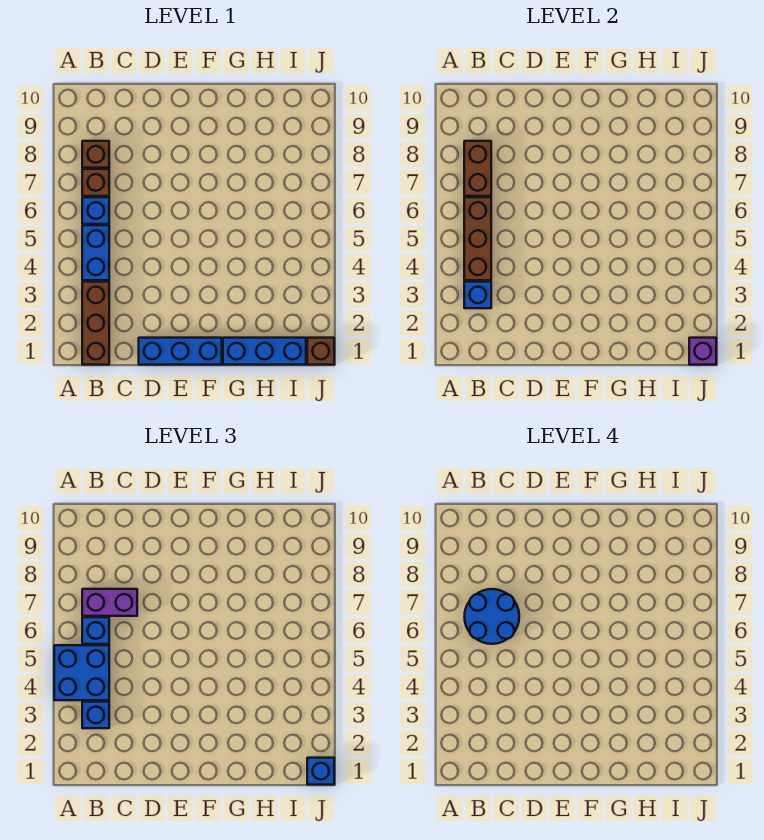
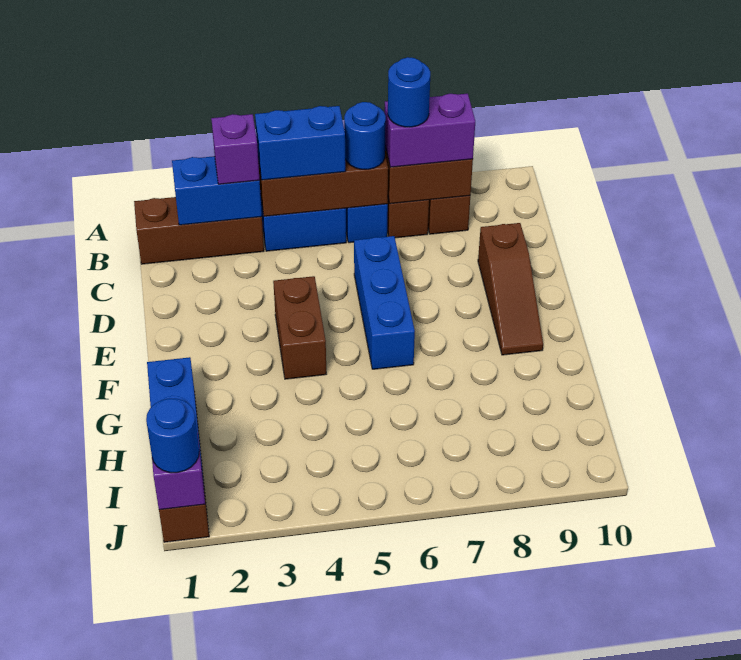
blue 2x2 brick [54,645,109,700] -> blue 1x2 brick [255,106,346,180]
blue 1x1 brick [464,282,491,308] -> blue 1x2 brick [172,156,262,225]
blue 1x1 brick [82,702,109,728] -> purple 1x1 brick [211,114,259,184]
blue 1x1 brick [82,617,109,644] -> blue 1x1 round brick [344,102,386,169]
blue 2x2 round brick [465,589,519,644] -> blue 1x1 round brick [388,57,430,127]
purple 1x2 brick [82,589,137,616] -> purple 1x2 brick turned to [384,94,475,167]
blue 1x3 brick [139,338,222,365] -> blue 1x3 brick moved to [354,236,415,369]
none -> brown 1x3 slope [478,223,543,355]
none -> brown 1x2 brick [273,276,326,379]
blue 1x1 brick [307,758,334,785] -> blue 1x1 round brick [146,399,199,473]

